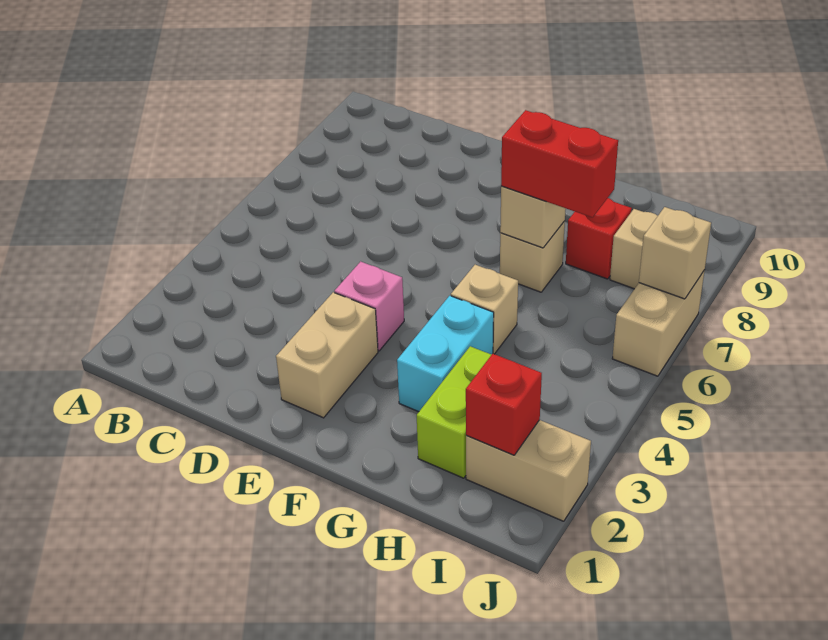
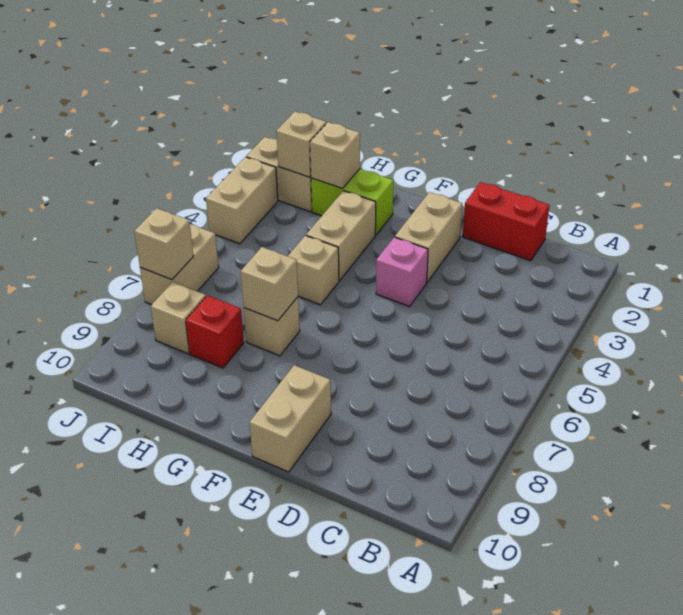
none -> tan 1x2 brick [250,365,331,472]
cyan 1x2 brick [397,296,494,412] -> tan 1x2 brick [306,191,376,281]
red 1x2 brick [501,110,618,218] -> red 1x2 brick moved to [463,182,549,261]
lime 1x2 brick [417,346,491,478] -> lime 1x2 brick turned to [311,169,393,235]
none -> tan 1x1 brick [310,122,360,188]
red 1x1 brick [466,354,542,455] -> tan 1x1 brick [277,112,326,177]
none -> tan 1x2 brick [206,157,278,244]

